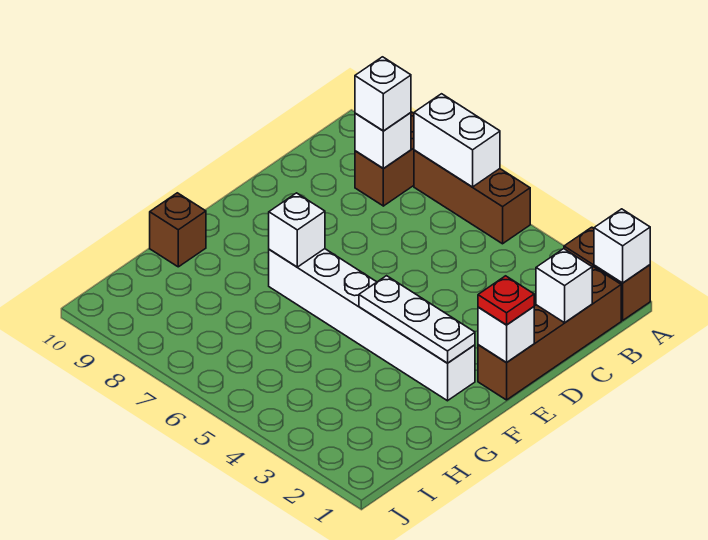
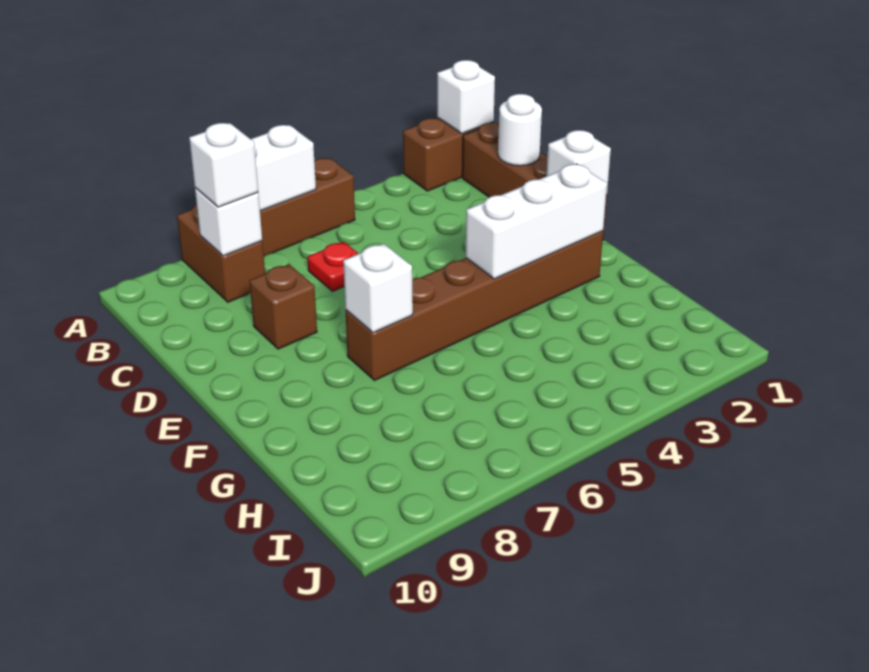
white 1x1 brick [536,249,592,323] -> white 1x1 round brick [498,94,542,166]
red 1x1 plate [478,276,534,325] -> red 1x1 plate moved to [307,242,359,291]
white 1x6 brick [269,249,475,401] -> brown 1x6 brick [346,231,603,381]
white 1x3 plate [359,276,475,363] -> white 1x3 brick [466,164,607,279]
brown 1x1 brick [150,193,206,267] -> brown 1x1 brick moved to [250,264,317,349]

